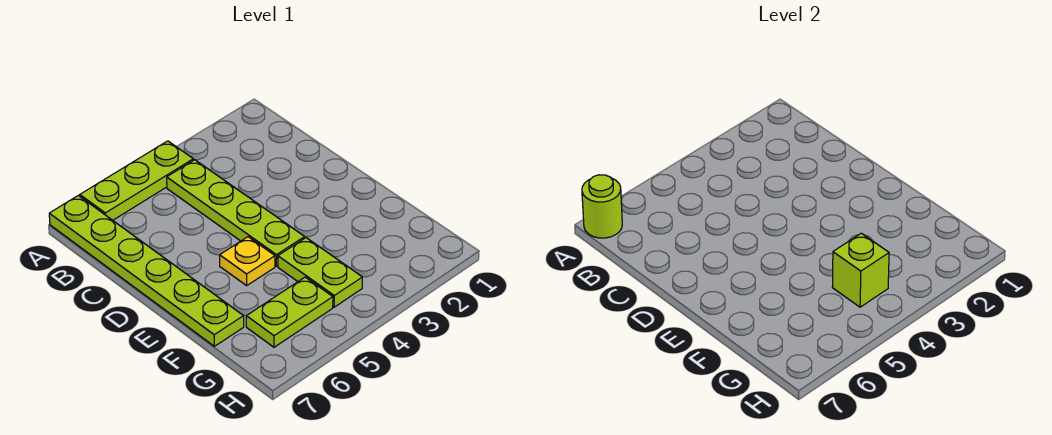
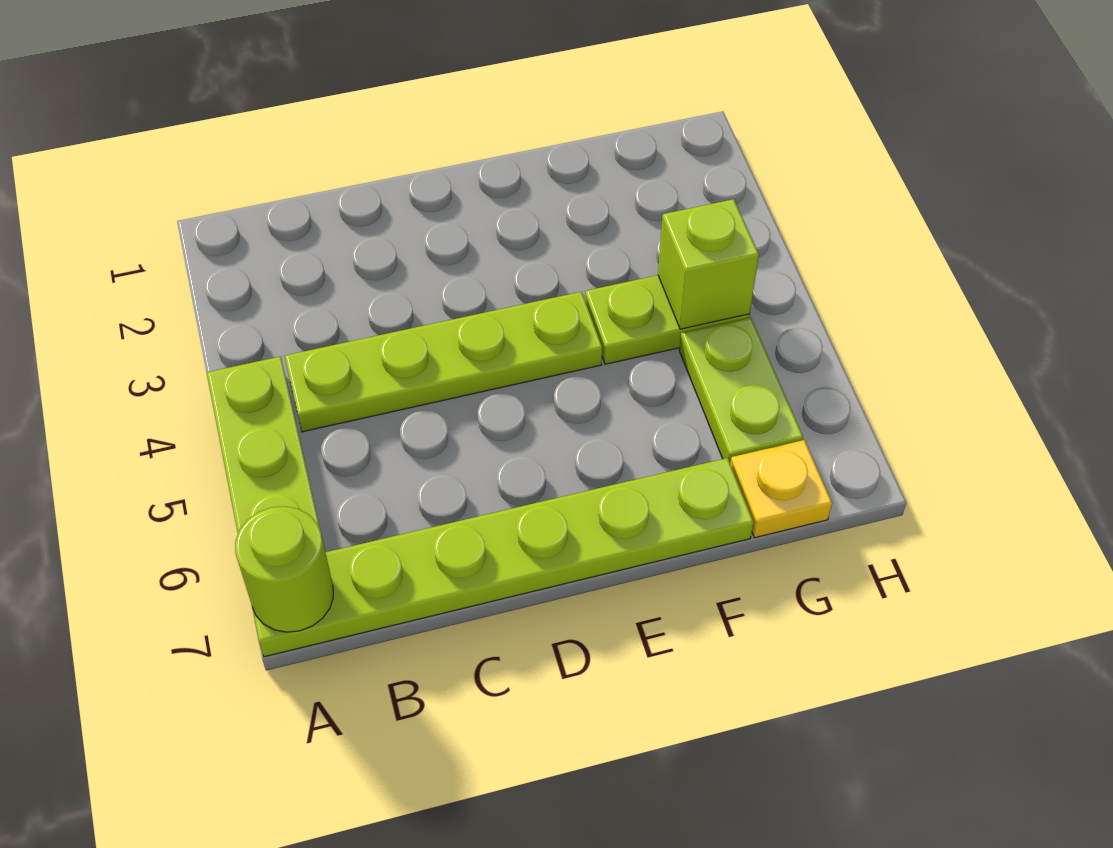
yellow 1x1 plate [220,237,275,286] -> yellow 1x1 plate moved to [730,440,832,538]

